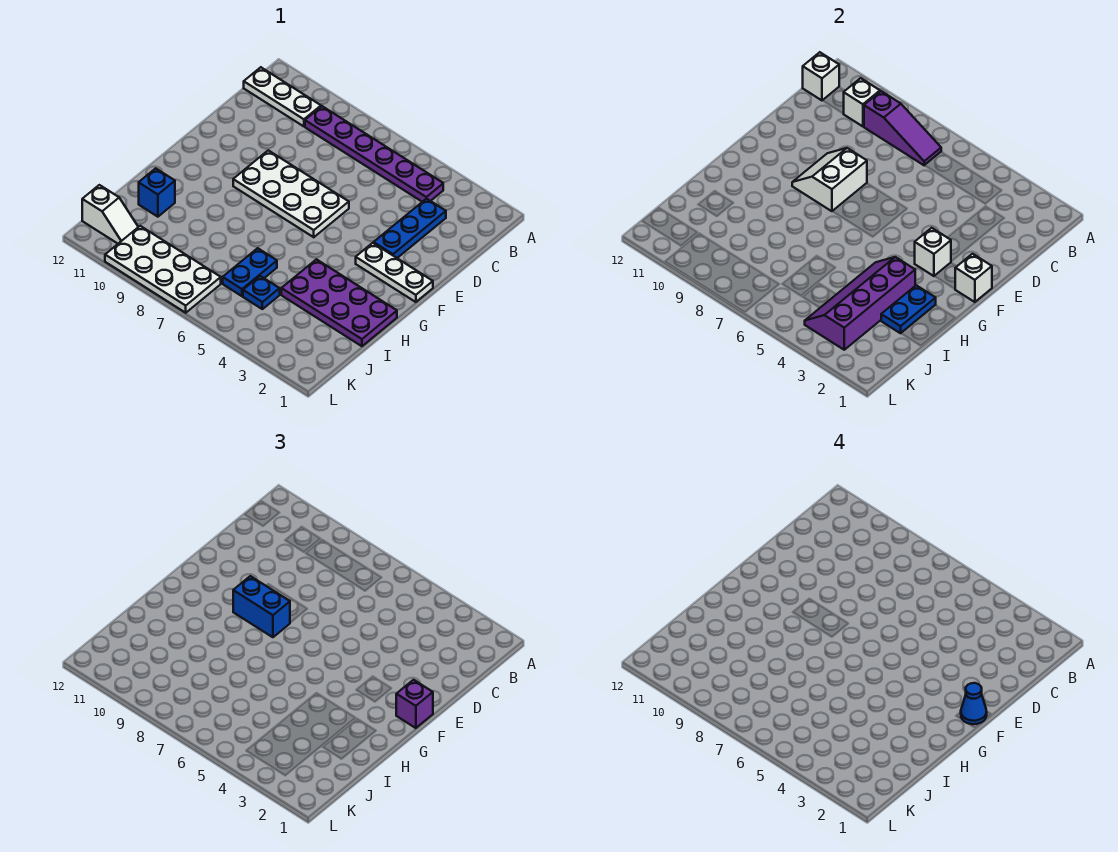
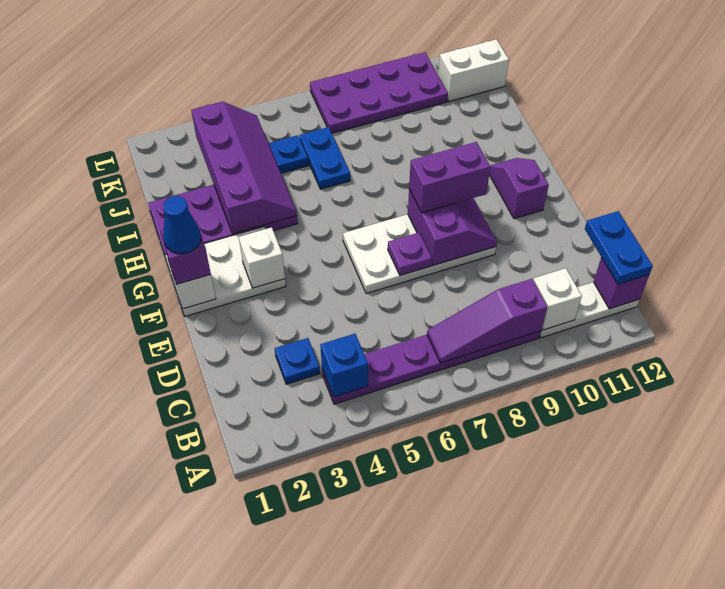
white 1x1 brick [803,52,839,100] -> purple 1x1 brick [594,258,649,309]
blue 1x3 plate [374,199,446,258] -> blue 1x1 plate [275,338,320,384]
none -> purple 1x1 plate [388,233,432,275]
white 2x2 slope [792,148,867,211] -> purple 2x2 slope [408,189,497,266]
white 1x3 plate [356,243,433,302] -> white 2x3 plate [165,227,286,316]
blue 1x2 brick [233,576,290,637] -> purple 1x2 brick [409,142,490,213]
none -> purple 1x2 slope [489,158,549,219]
blue 1x2 plate [881,285,936,333] -> blue 1x2 plate moved to [585,211,653,284]
blue 1x1 brick [139,168,175,217] -> blue 1x1 brick moved to [320,334,368,397]
white 2x4 plate [105,226,221,313] -> purple 2x4 plate [310,52,448,133]
white 1x2 slope [82,185,138,244] -> white 1x2 brick [438,39,509,101]

